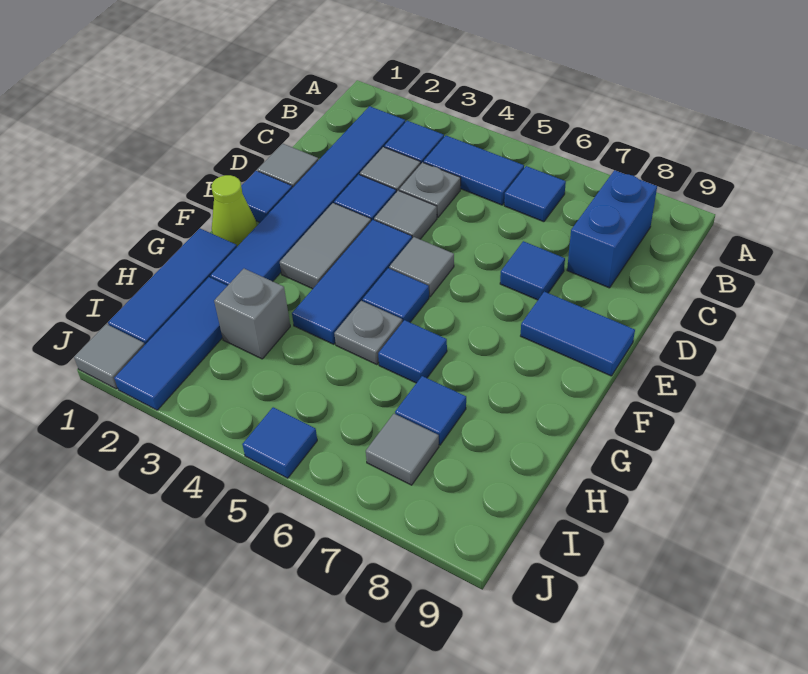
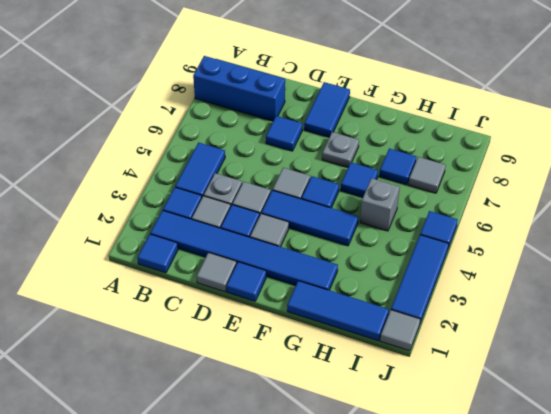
blue 1x1 tile [504,166,566,222] -> blue 1x1 tile moved to [137,234,178,273]
blue 1x2 brick [567,170,657,288] -> blue 1x3 brick [193,56,285,121]
grey 1x2 tile [280,203,371,289] -> grey 1x1 tile [250,213,289,247]
lime 1x1 cone [211,175,257,247] -> none
grey 1x1 plate [334,301,402,365] -> grey 1x1 plate moved to [322,132,359,167]
blue 1x3 tile [114,277,227,410] -> blue 1x3 tile turned to [391,235,449,323]
grey 1x1 brick [214,269,290,359] -> grey 1x1 brick moved to [360,178,400,231]

